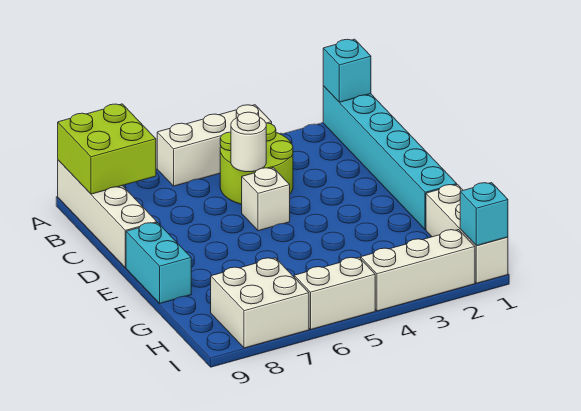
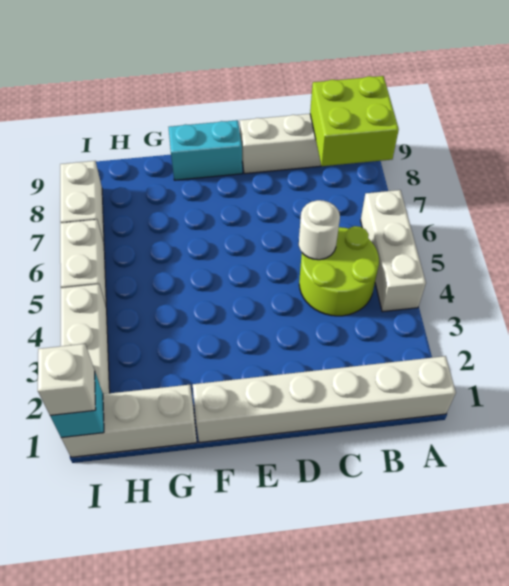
cyan 1x6 brick [323,86,457,230] -> white 1x6 brick [193,356,456,443]
cyan 1x1 brick [323,39,371,102] -> none
white 1x1 brick [242,168,290,231] -> white 1x1 brick moved to [38,344,96,415]
white 2x2 brick [211,258,309,348] -> white 1x2 brick [60,161,104,243]

